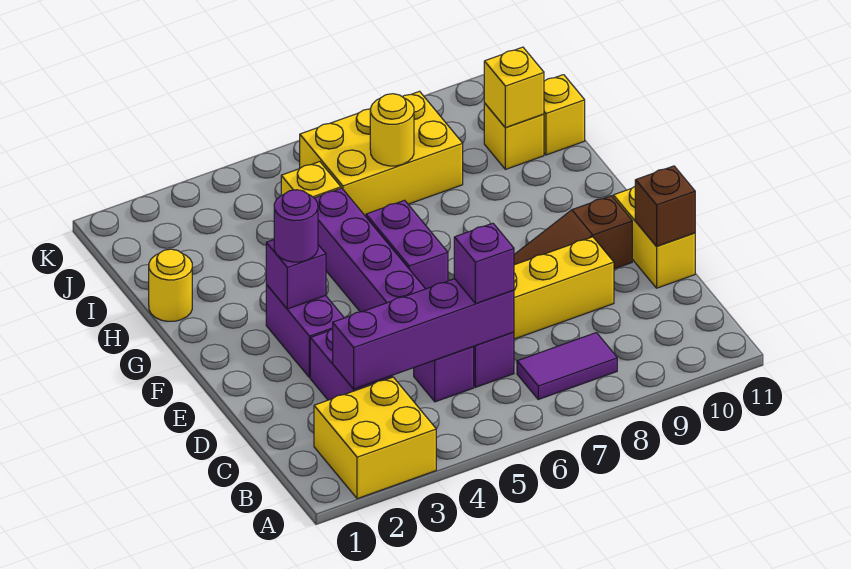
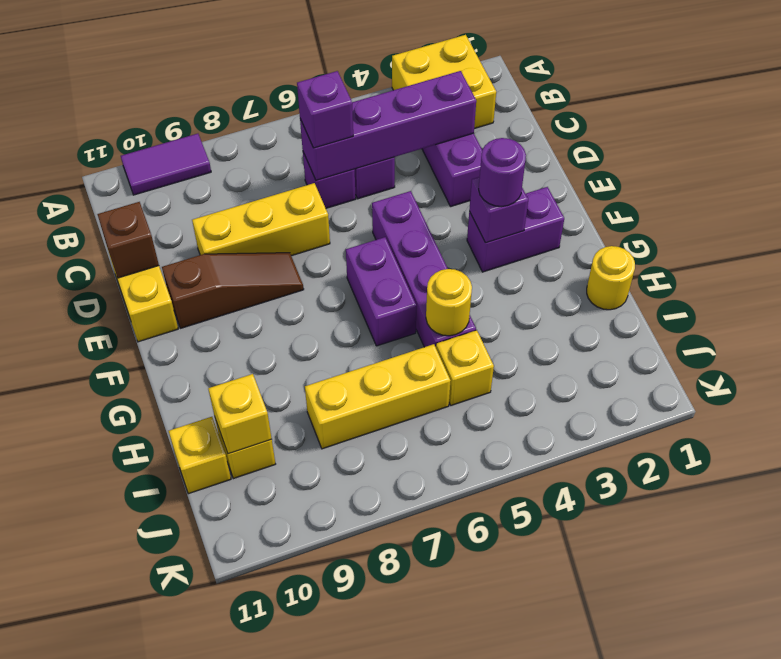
purple 1x2 tile [517,333,617,399] -> purple 1x2 tile moved to [121,134,211,195]
purple 1x2 brick [266,284,344,378] -> purple 1x2 brick turned to [467,187,564,272]
yellow 2x3 brick [299,91,463,216] -> yellow 1x3 brick [305,344,451,449]
yellow 1x1 round brick [370,94,414,166] -> yellow 1x1 round brick moved to [426,269,472,336]

